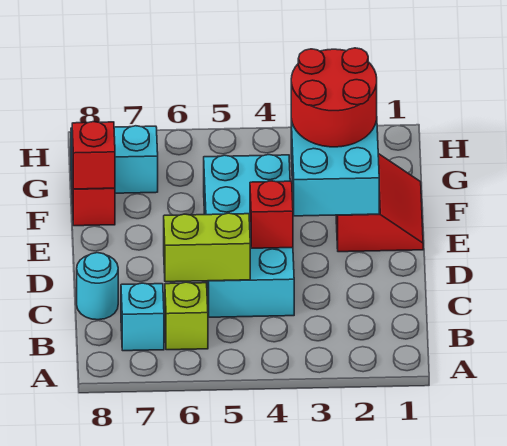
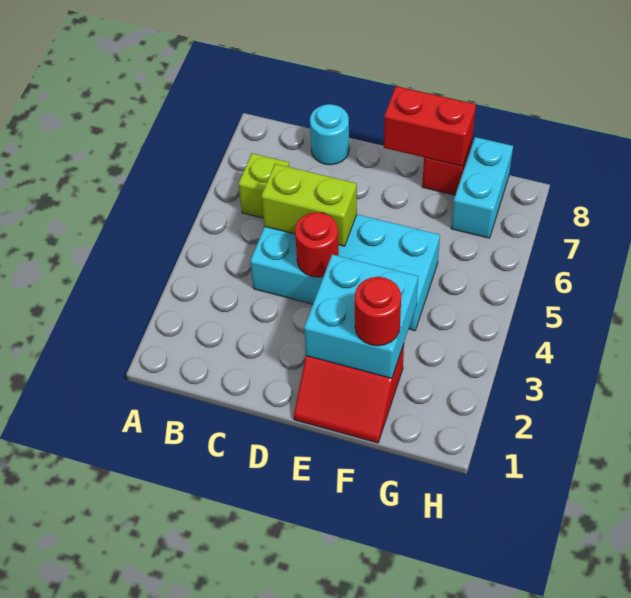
cyan 1x1 brick [121,283,164,351] -> none
lime 1x2 brick [164,213,250,282] -> lime 1x2 brick turned to [261,164,357,246]
red 1x1 brick [250,181,293,248] -> red 1x1 round brick [295,212,339,277]
red 2x2 round brick [291,48,377,147] -> red 1x1 round brick [355,277,401,346]
red 1x1 brick [72,122,115,189] -> red 1x2 brick [384,86,476,166]

